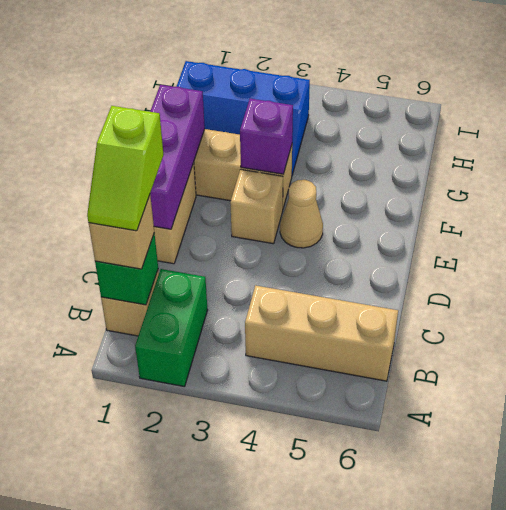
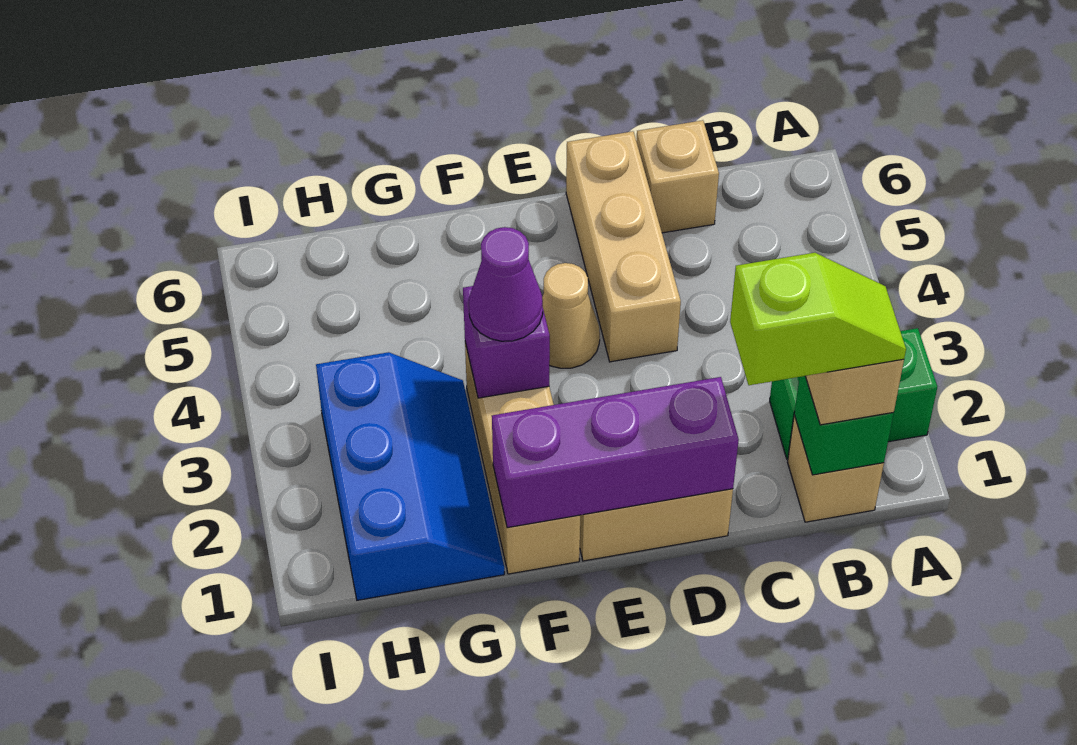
tan 1x3 brick [245,285,398,381] -> tan 1x3 brick moved to [566,131,681,362]
tan 1x1 brick [230,170,283,244] -> tan 1x1 brick moved to [636,120,719,233]
none -> purple 1x1 cone [469,227,543,341]

